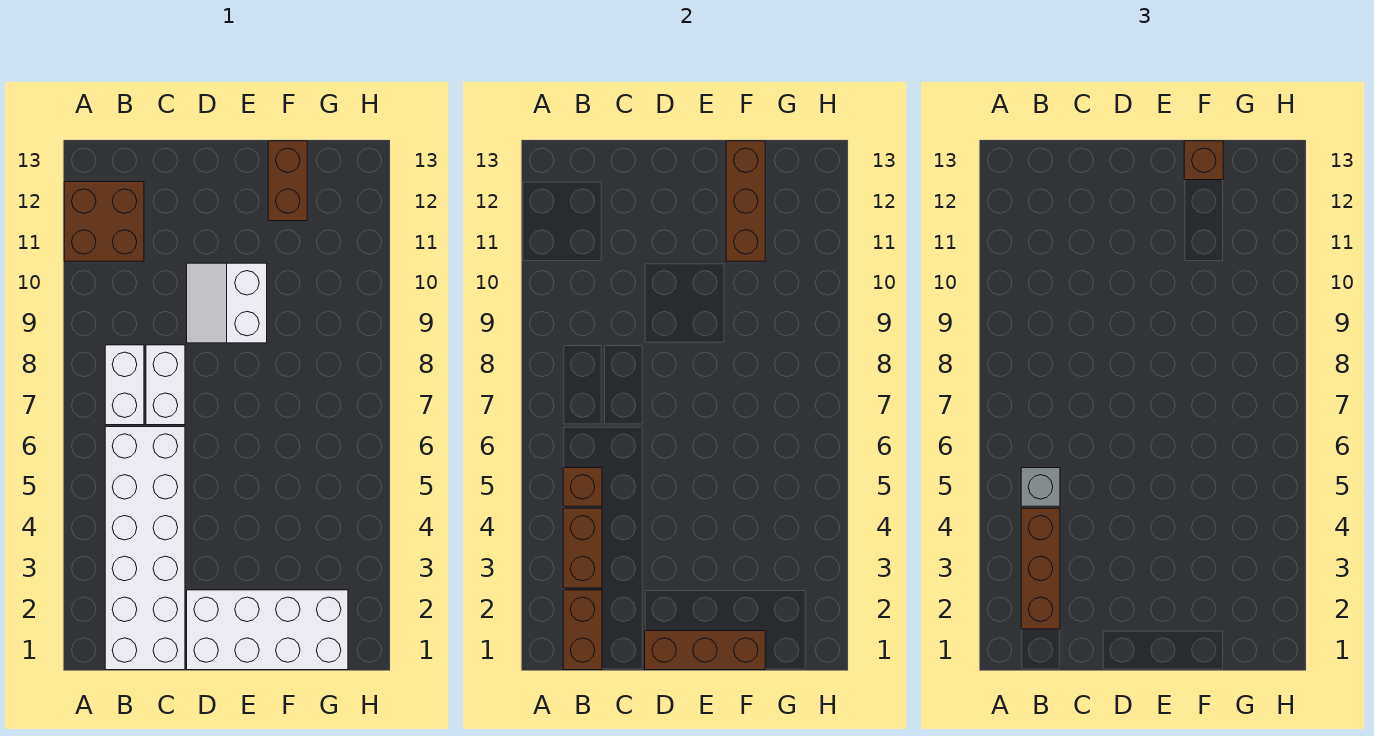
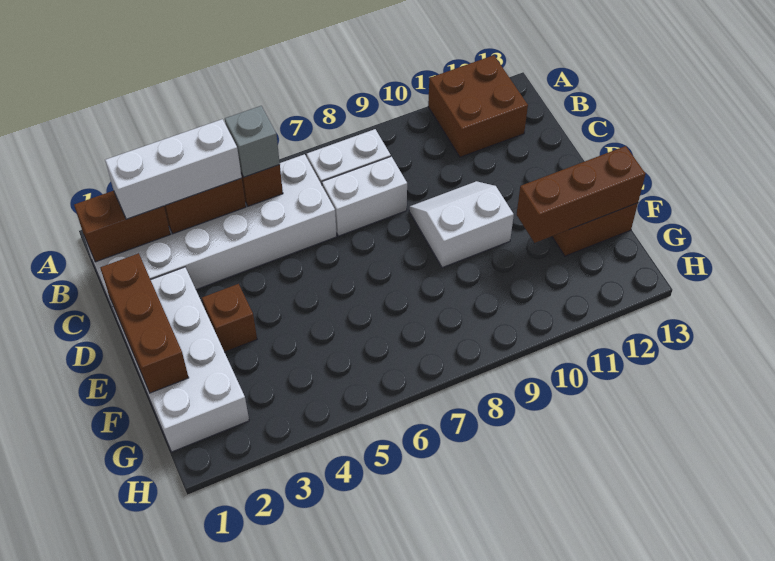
brown 1x3 brick [1021,508,1060,629] -> white 1x3 brick [105,119,242,219]
brown 1x1 brick [1184,141,1223,180] -> brown 1x1 brick moved to [202,284,257,352]

